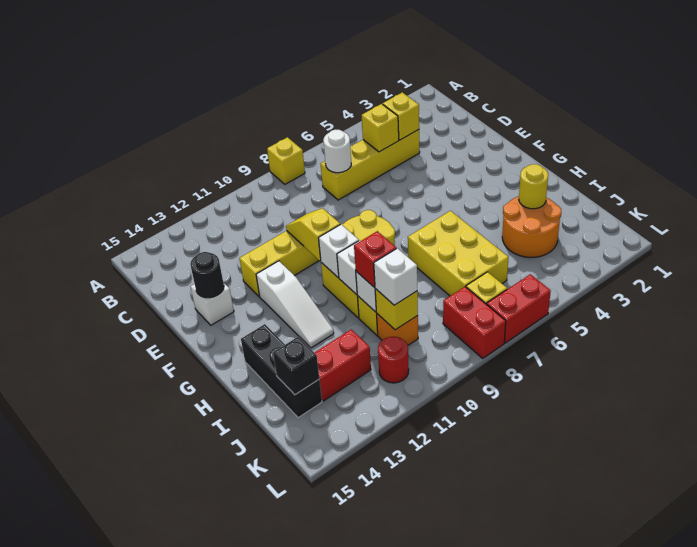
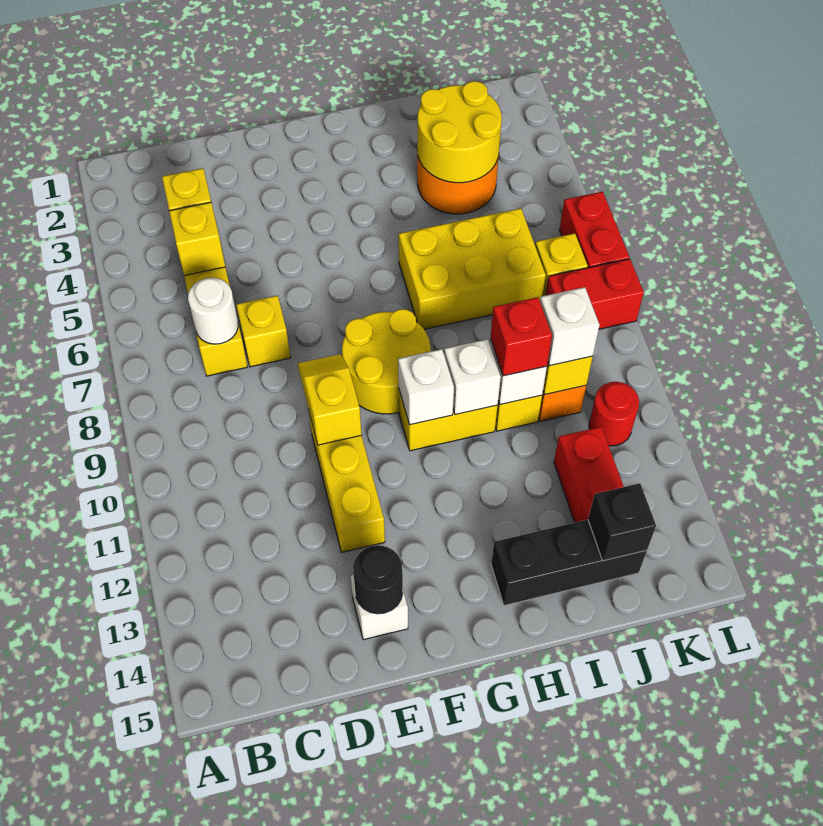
yellow 1x1 brick [267,137,305,184] -> yellow 1x1 brick moved to [236,296,291,367]
yellow 1x2 slope [286,208,340,261] -> yellow 1x2 slope turned to [298,354,362,445]
white 1x3 slope [256,261,334,348] -> none
yellow 1x1 round brick [519,164,548,209] -> yellow 2x2 round brick [417,81,502,183]

